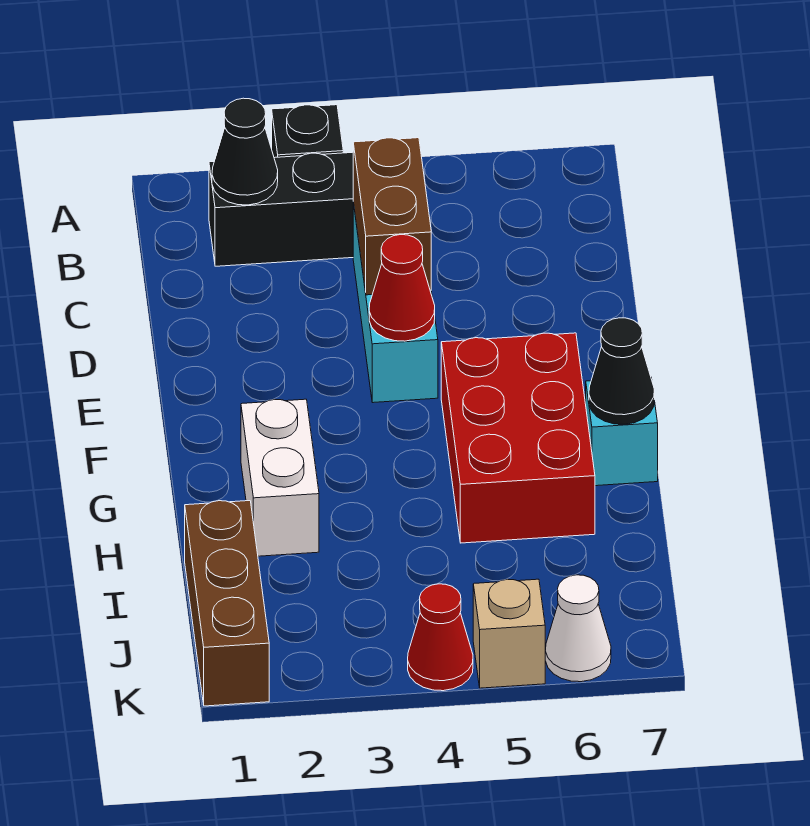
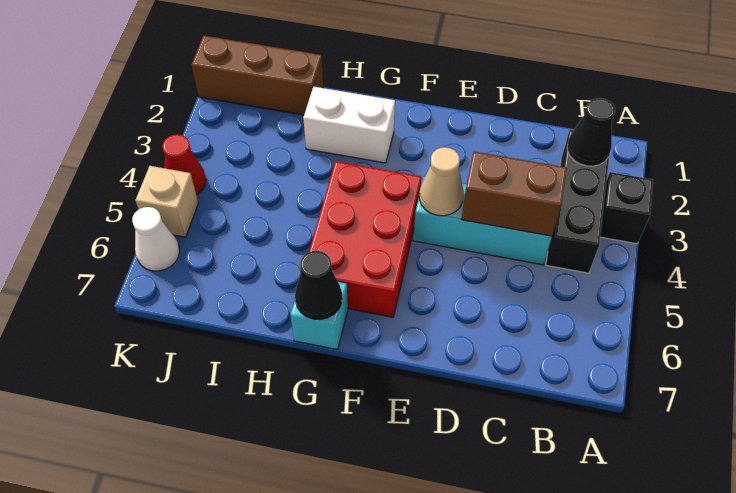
red 1x1 cone [369,235,435,341] -> tan 1x1 cone [419,147,464,216]
red 2x3 brick [441,333,595,543] -> red 2x3 brick turned to [309,161,421,317]

